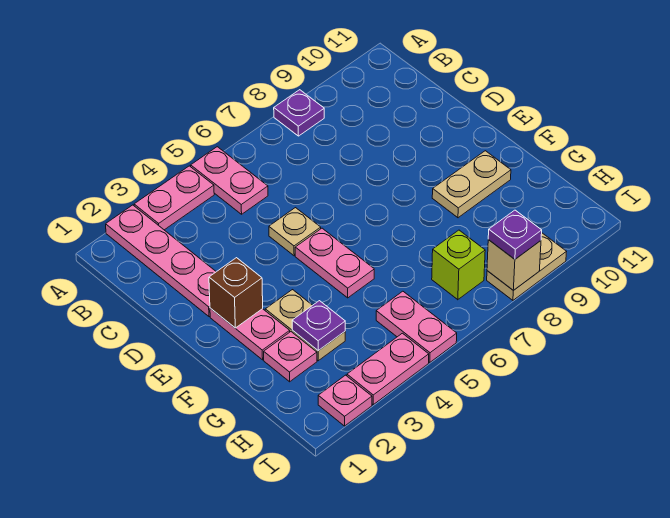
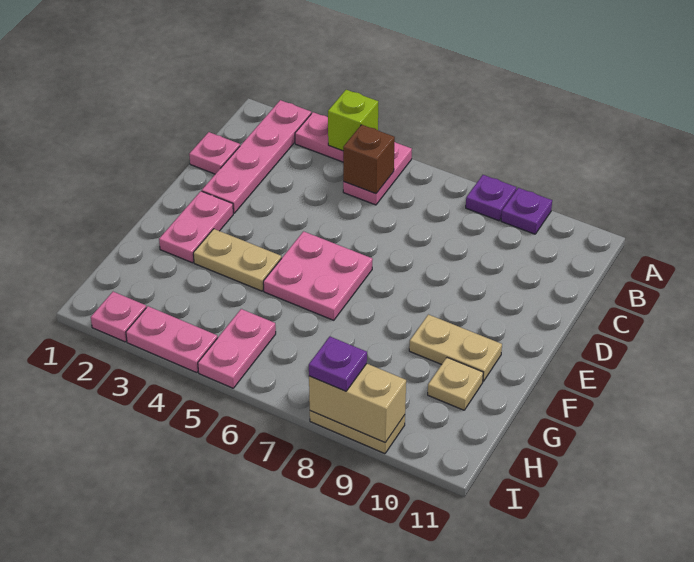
tan 1x1 plate [269,208,321,256] -> tan 1x1 plate moved to [428,358,483,410]
brown 1x1 brick [209,258,263,328] -> brown 1x1 brick moved to [343,125,395,193]
pink 1x2 plate [295,228,374,298] -> pink 2x2 plate [263,231,373,320]
tan 1x2 plate [265,290,345,361] -> tan 1x2 plate turned to [193,229,281,291]
pink 1x1 plate [264,332,317,382] -> pink 1x1 plate moved to [189,132,240,174]
purple 1x1 plate [292,301,345,351] -> purple 1x1 plate moved to [501,188,552,234]
lime 1x1 brick [432,230,485,300] -> lime 1x1 brick moved to [328,90,378,151]
tan 1x1 brick [487,240,541,290] -> tan 1x2 brick [309,364,406,442]

